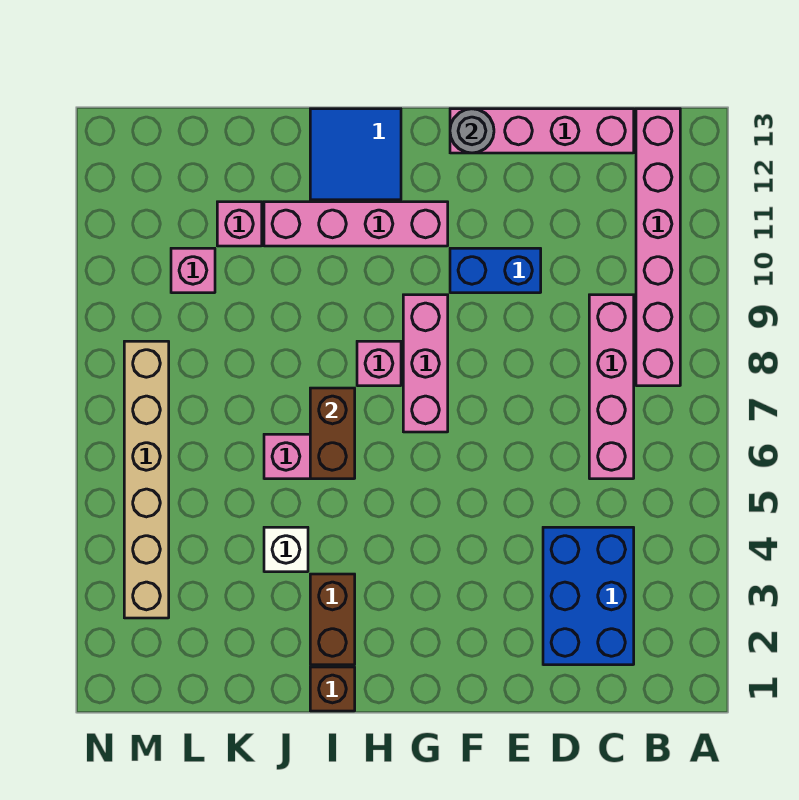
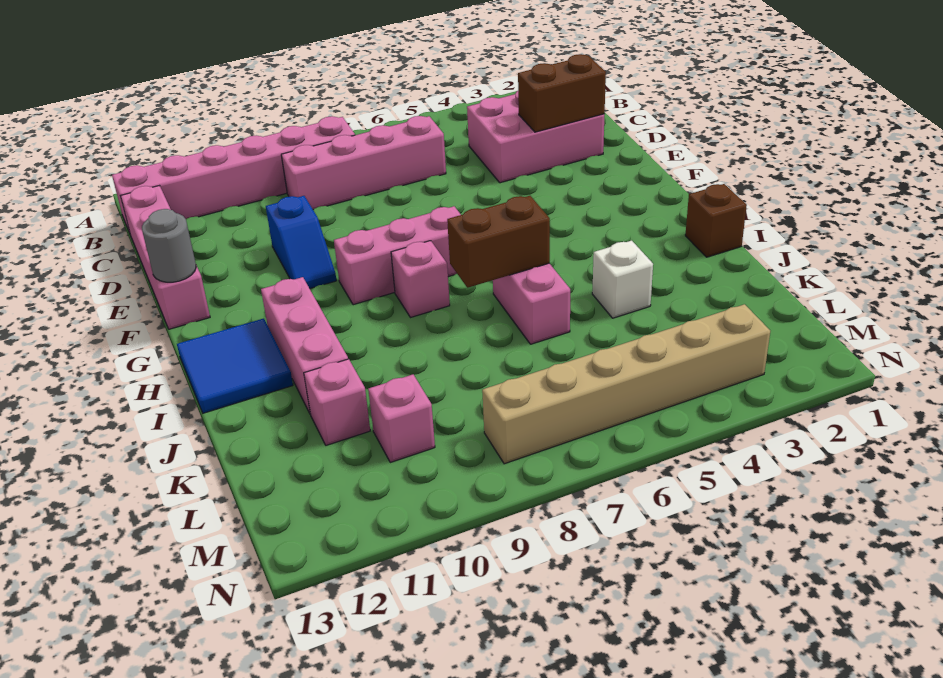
blue 2x3 brick [543,527,634,665] -> pink 2x3 brick [467,91,605,183]
blue 1x2 brick [450,248,541,293] -> blue 1x2 slope [266,196,337,289]
pink 1x4 brick [264,202,448,246] -> pink 1x3 brick [261,277,348,413]
brown 1x2 brick [310,574,355,665] -> brown 1x2 brick moved to [518,54,606,132]

